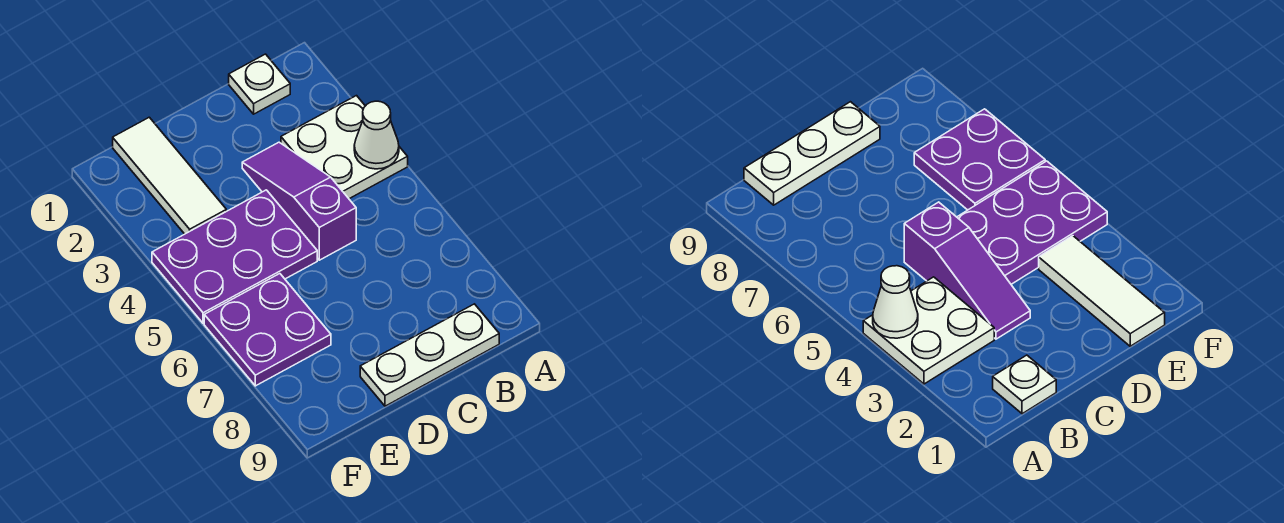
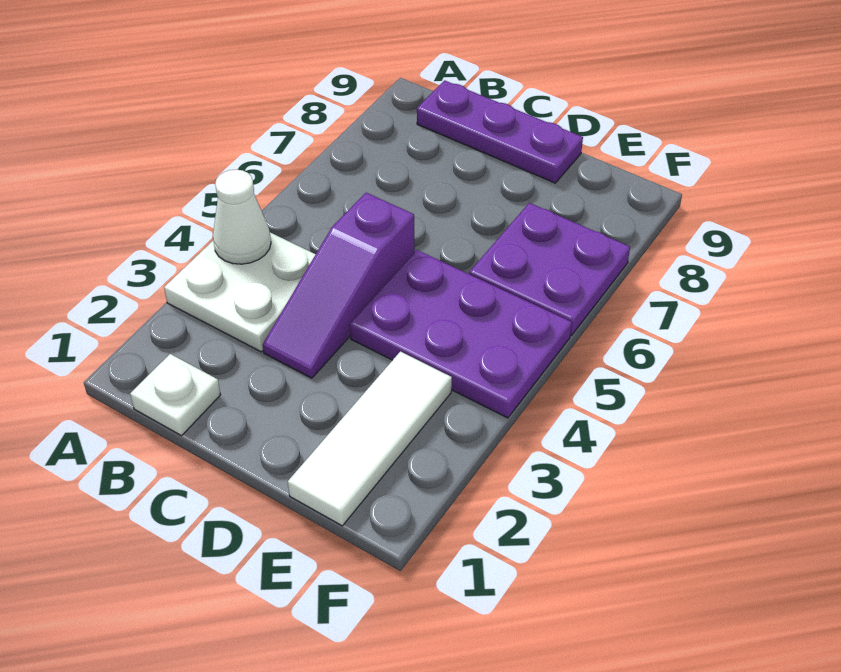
white 1x3 plate [360,304,499,406] -> purple 1x3 plate [417,80,583,183]

